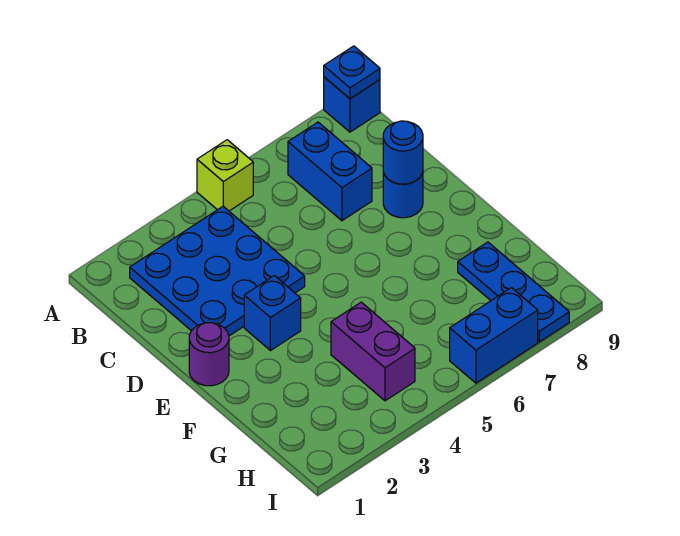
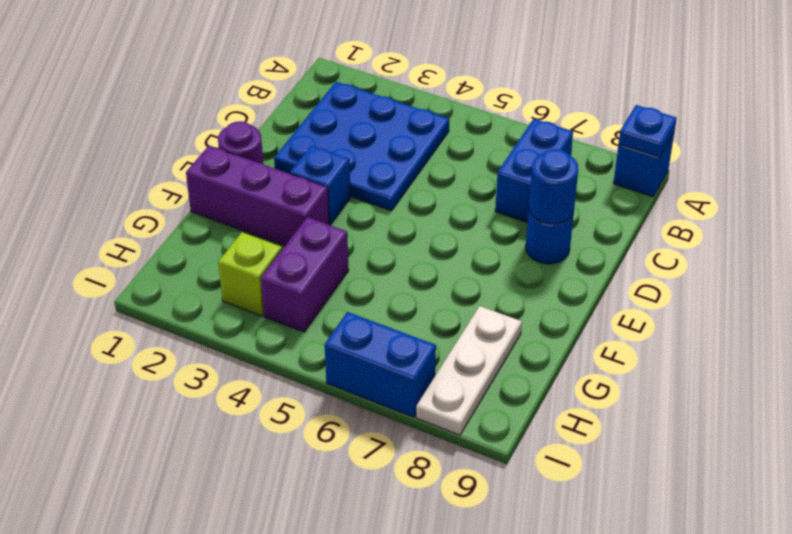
lime 1x1 brick [197,140,253,211] -> lime 1x1 brick moved to [218,232,282,316]
none -> purple 1x3 brick [186,146,329,246]
blue 1x3 plate [458,242,569,342] -> white 1x3 plate [416,306,522,435]

